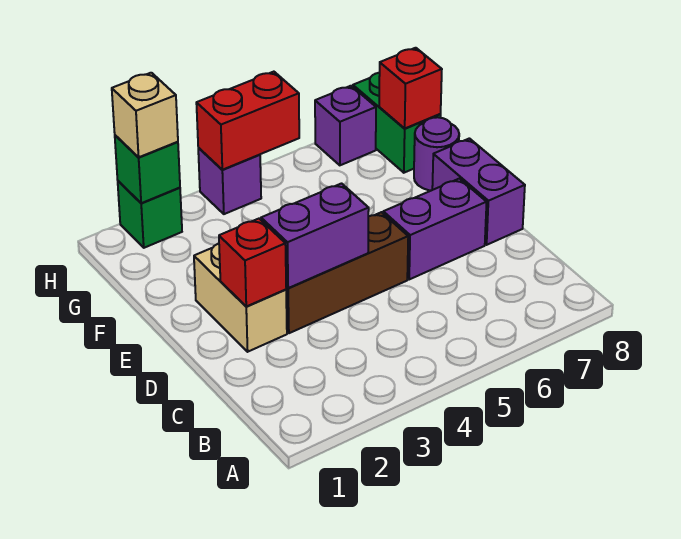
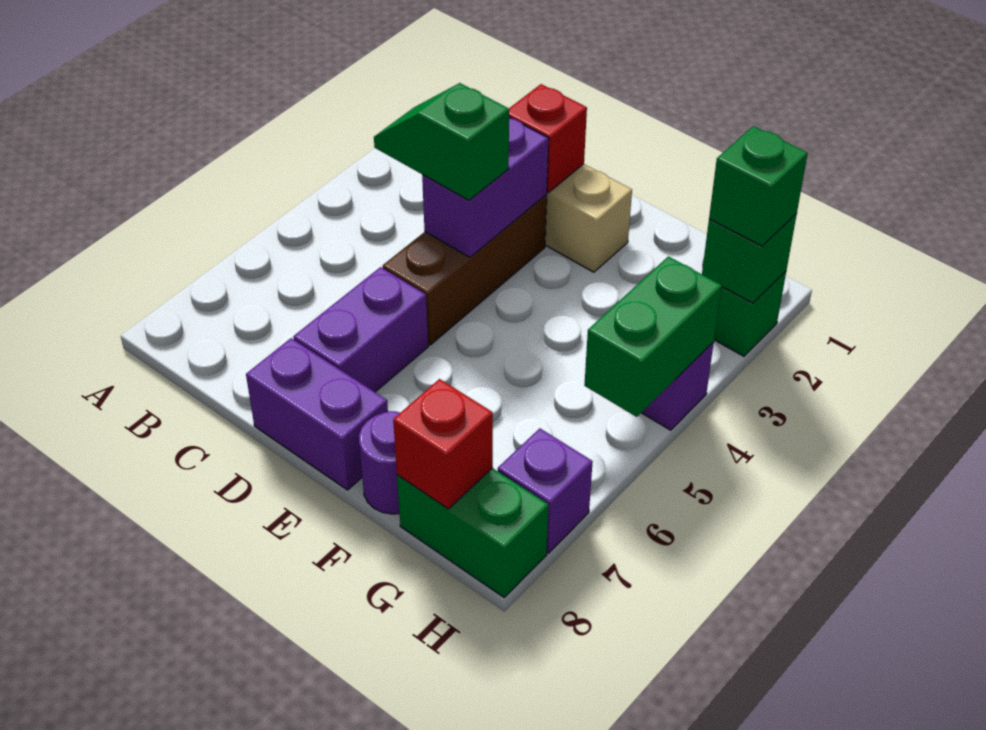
none -> green 1x2 slope [374,83,509,200]
tan 1x1 brick [112,73,178,157] -> green 1x1 brick [709,126,808,246]
red 1x2 brick [196,72,299,170] -> green 1x2 brick [584,256,722,417]

